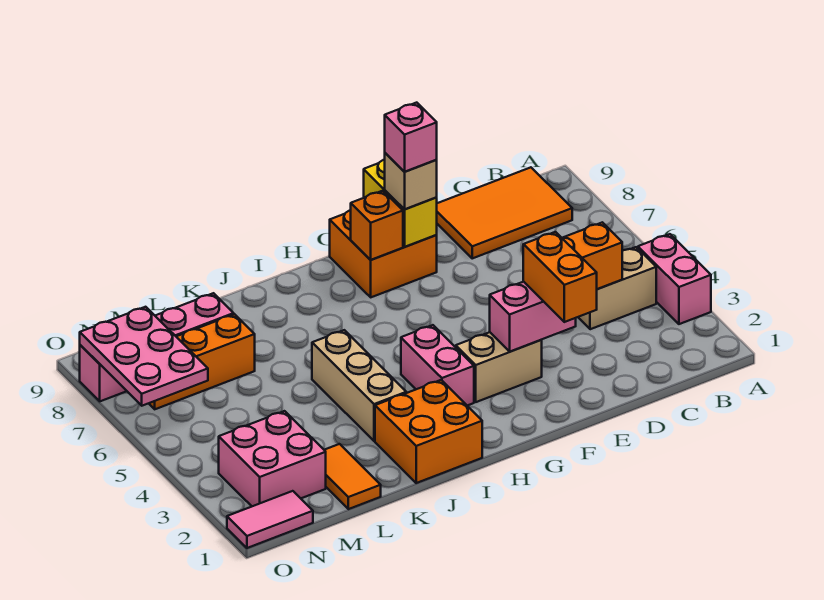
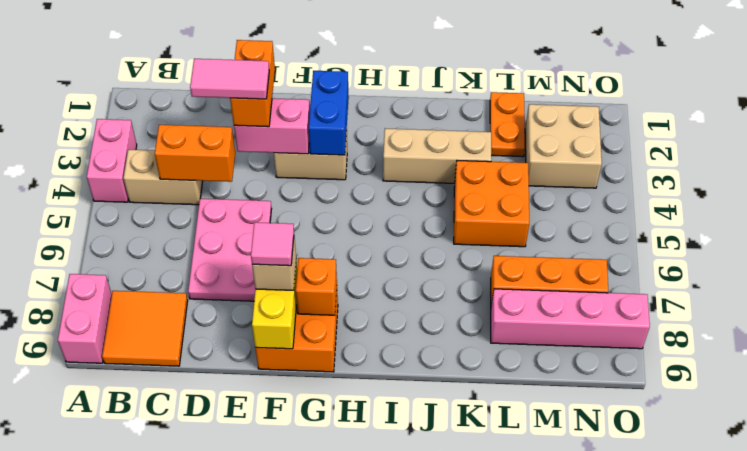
orange 2x3 tile [437,167,572,258] -> orange 2x2 tile [102,291,188,366]
pink 1x1 brick [385,103,437,172] -> pink 1x1 tile [251,222,294,266]
none -> blue 1x2 brick [309,71,349,155]
pink 1x2 brick [401,325,474,406] -> pink 1x2 brick moved to [58,274,112,363]
orange 2x2 brick [375,380,482,483] -> orange 2x2 brick moved to [454,161,529,247]
tan 1x3 brick [312,330,406,441] -> tan 1x3 brick turned to [383,128,492,183]
orange 1x2 tile [325,444,381,509] -> orange 1x2 plate [490,92,525,157]
pink 2x2 brick [219,411,326,506] -> tan 2x2 brick [525,104,602,188]
pink 1x2 tile [227,491,313,548] -> pink 1x2 tile moved to [190,59,269,99]
pink 2x3 plate [80,307,208,406] -> pink 2x3 plate moved to [188,199,272,301]

